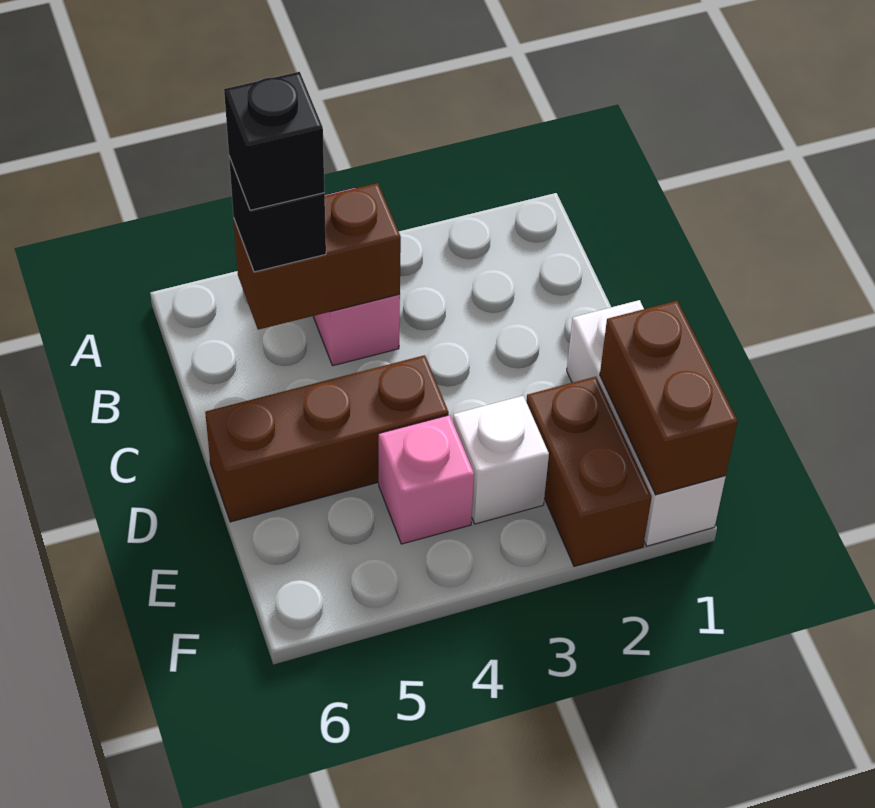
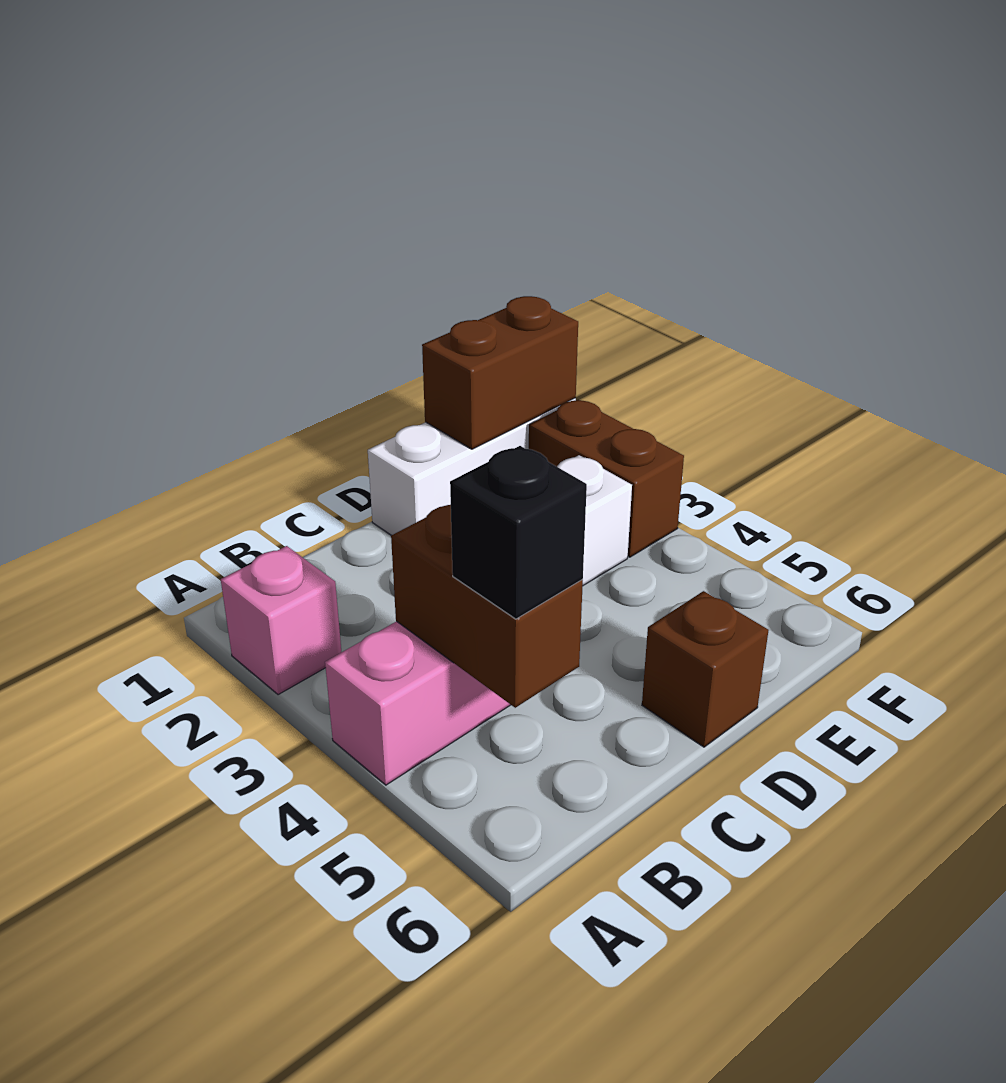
black 1x1 brick [224,72,324,210] -> none
brown 1x3 brick [205,355,449,522] -> brown 1x1 brick [642,591,769,747]
brown 1x2 brick [526,377,652,566] -> brown 1x2 brick turned to [529,400,684,557]
pink 1x1 brick [379,415,474,544] -> pink 1x1 brick moved to [221,546,341,695]

